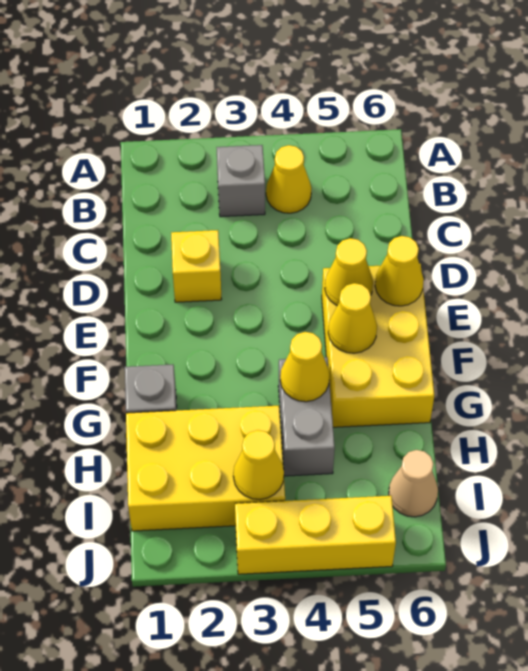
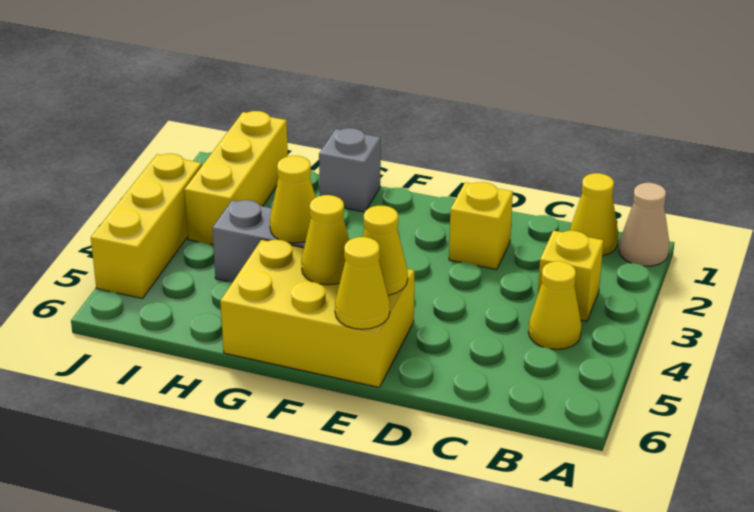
grey 1x1 brick [217,145,265,217] -> yellow 1x1 brick [538,231,603,321]
yellow 2x3 brick [126,406,285,531] -> yellow 1x3 brick [184,111,288,245]
yellow 1x1 cone [233,430,284,500] -> yellow 1x1 cone moved to [570,173,618,256]
tan 1x1 cone [389,450,438,517] -> tan 1x1 cone moved to [619,183,669,266]

